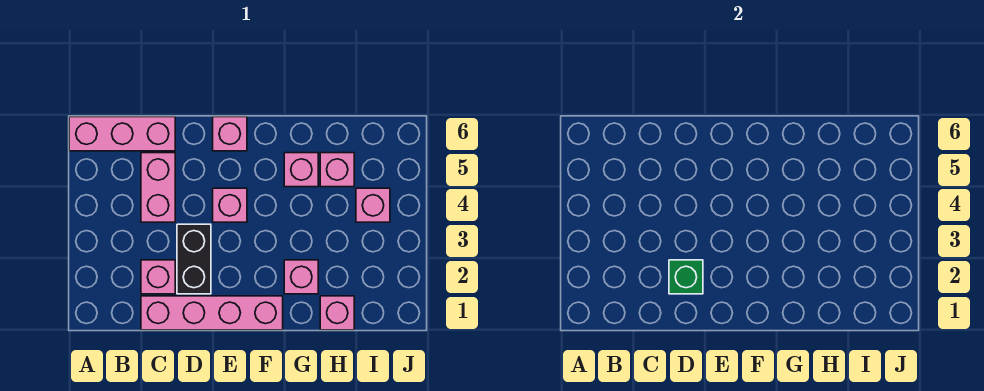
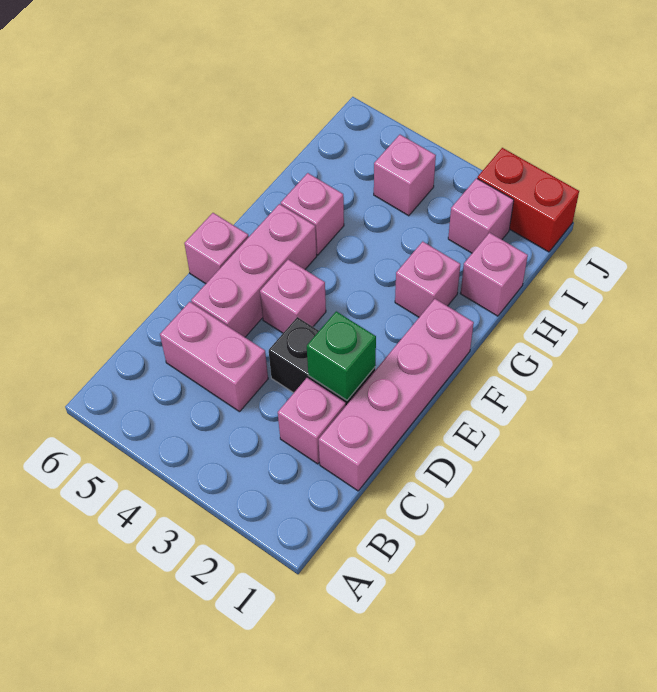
pink 1x3 brick [69,117,175,151] -> pink 1x3 brick moved to [191,204,317,337]
pink 1x1 brick [320,153,354,187] -> pink 1x1 brick moved to [448,178,514,253]
none -> red 1x2 brick [477,148,579,252]

